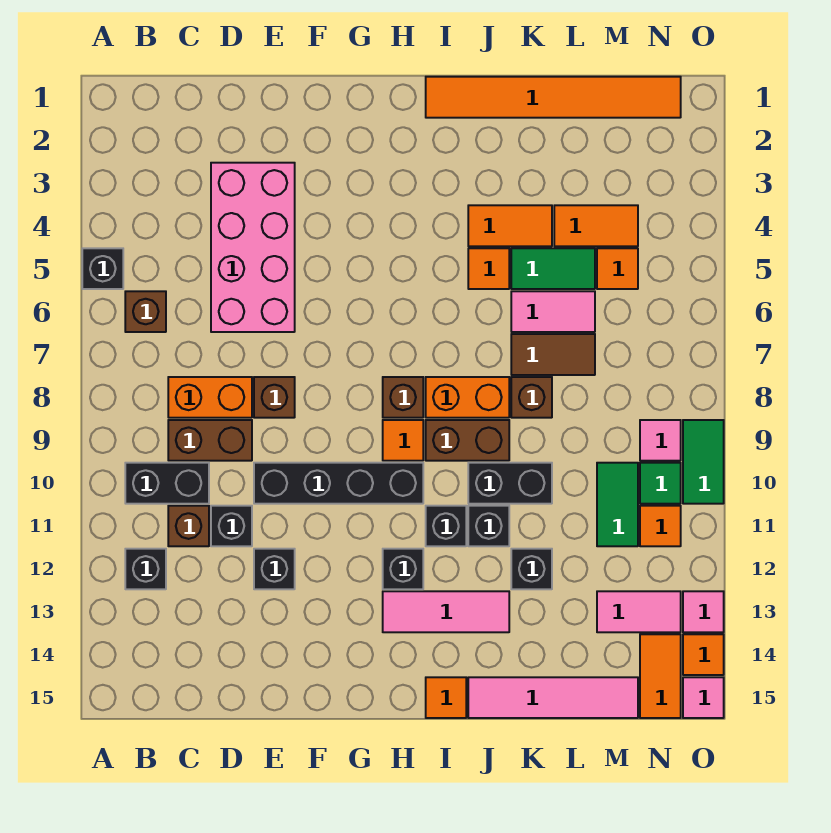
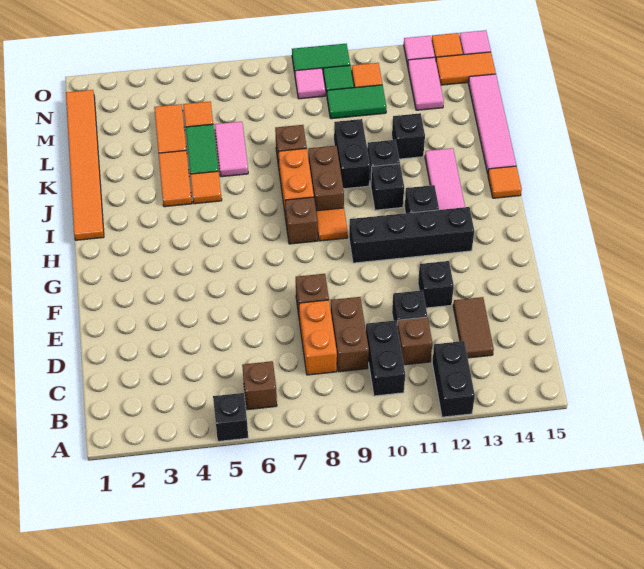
black 1x1 brick [125,549,166,589] -> black 1x2 brick [432,341,475,417]
pink 2x4 brick [211,163,295,332] -> none
black 1x4 brick [254,463,423,504] -> black 1x4 brick turned to [349,207,474,263]
brown 1x2 tile [511,334,595,375] -> brown 1x2 tile moved to [453,297,494,358]

